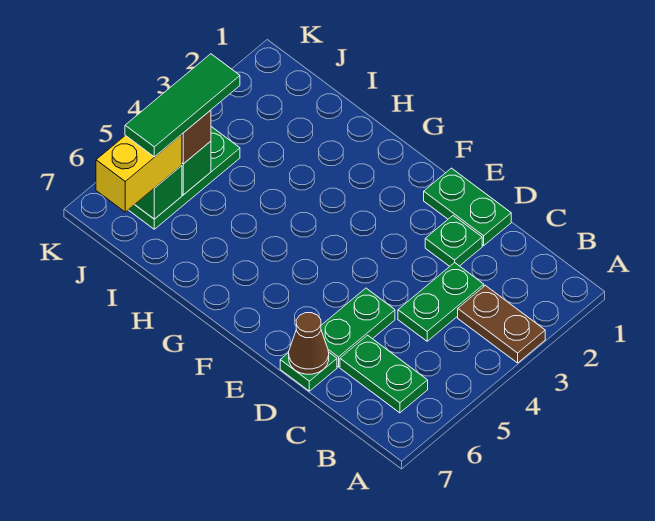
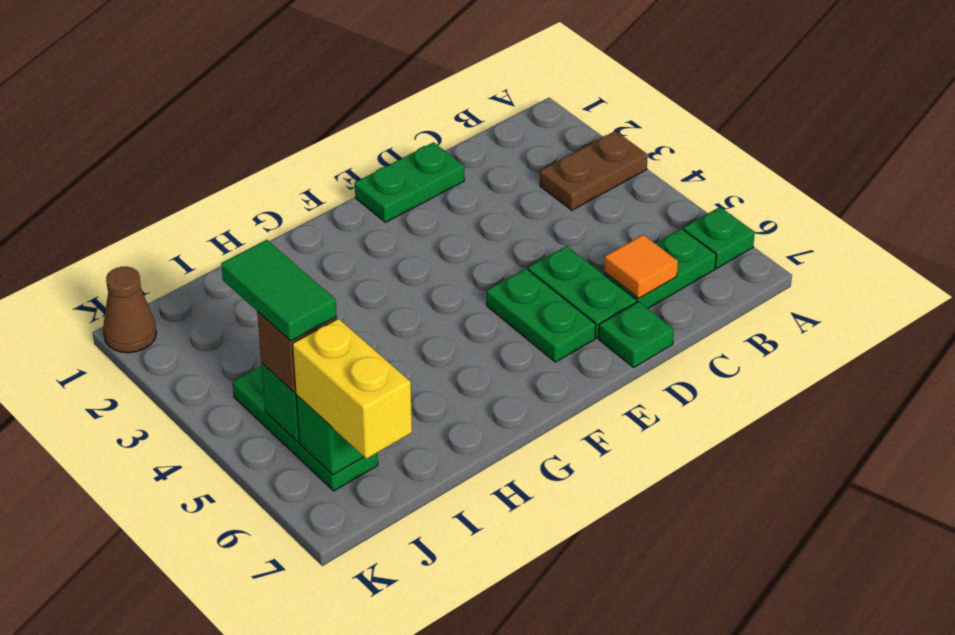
green 1x2 plate [398,263,484,341] -> green 1x2 plate moved to [487,269,596,362]
none -> orange 1x1 tile [604,235,678,298]
green 1x1 plate [425,216,482,266] -> green 1x1 plate moved to [683,207,755,268]
brown 1x1 cone [289,313,329,374] -> brown 1x1 cone moved to [103,267,157,353]
green 1x3 tile [125,54,240,157] -> green 1x2 tile [221,240,337,341]

